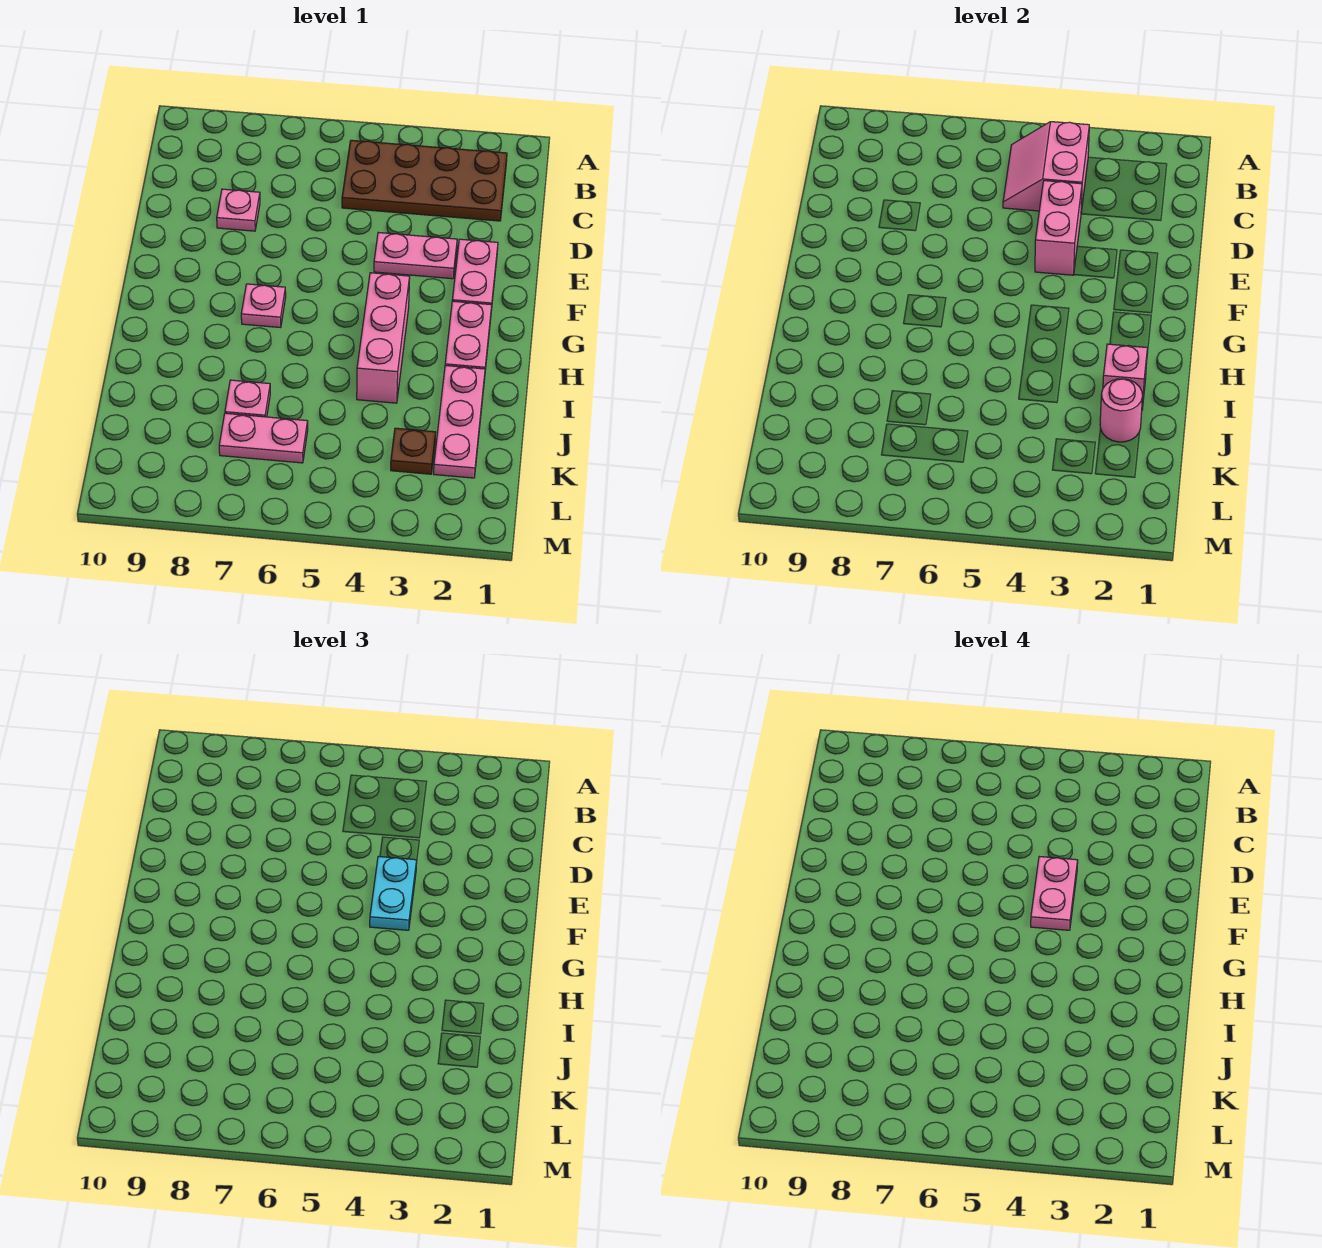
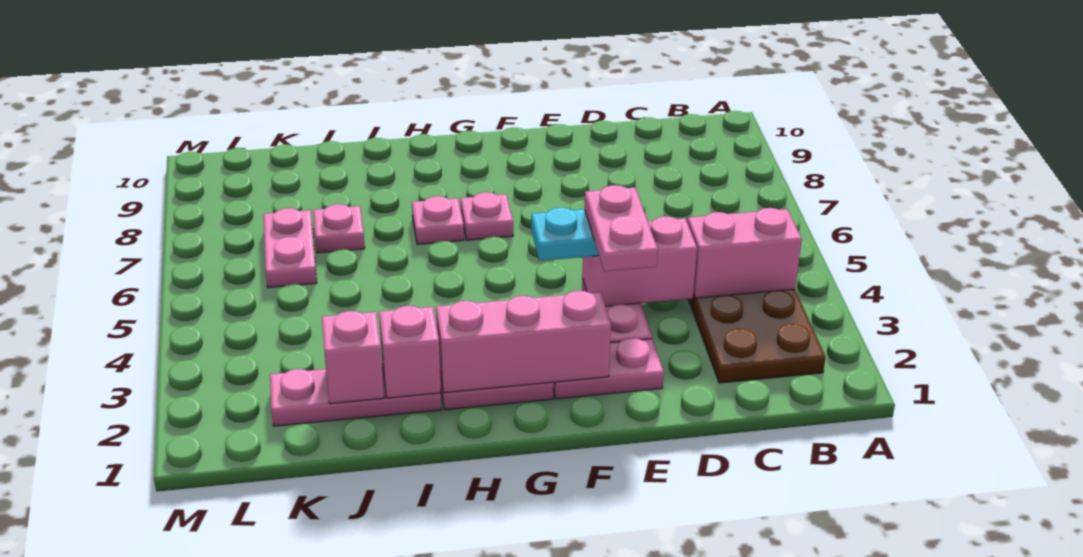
pink 1x1 plate [217,189,260,231] -> pink 1x1 plate moved to [412,196,464,244]
pink 1x2 plate [1031,857,1078,930] -> pink 1x2 plate turned to [585,185,658,271]
pink 1x3 brick [357,273,410,403] -> pink 1x3 brick moved to [436,291,611,393]
pink 1x1 round brick [1100,379,1142,442] -> pink 1x1 brick [322,311,384,404]
brown 1x1 plate [391,428,436,474] -> none

